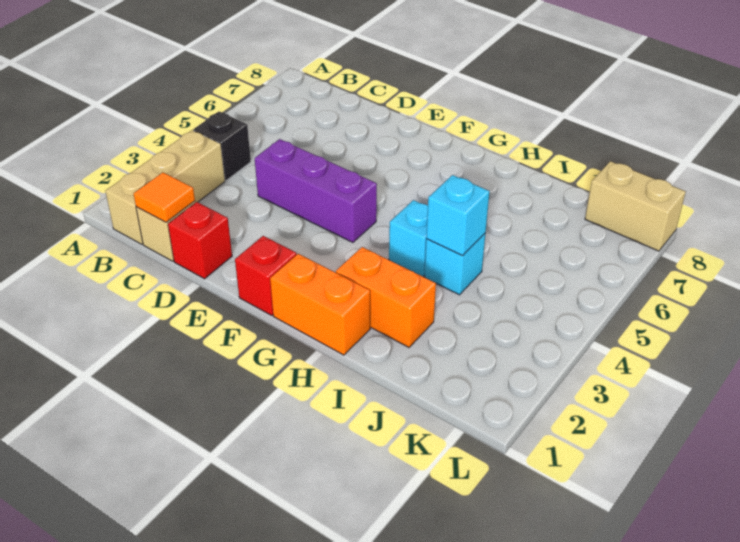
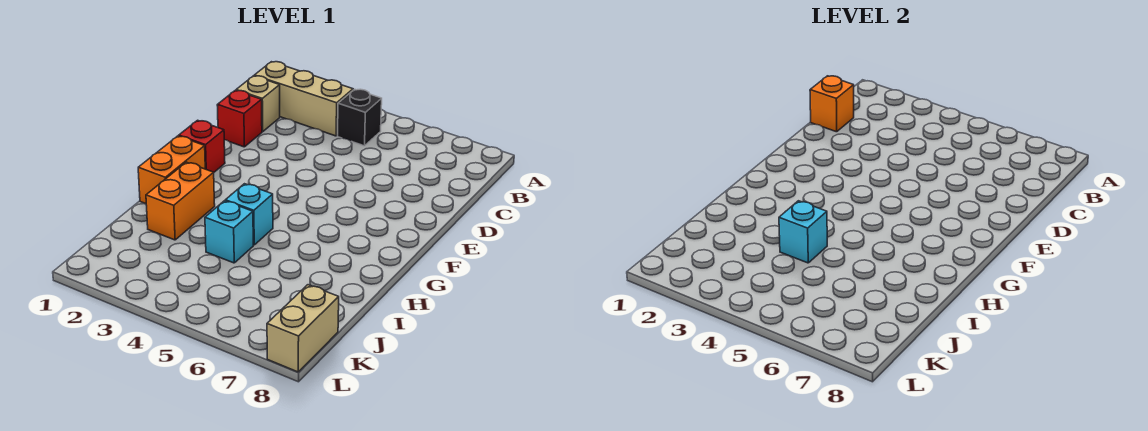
orange 1x1 tile [134,173,195,222] -> orange 1x1 brick [810,76,854,132]
purple 1x3 brick [255,139,377,242] -> none

